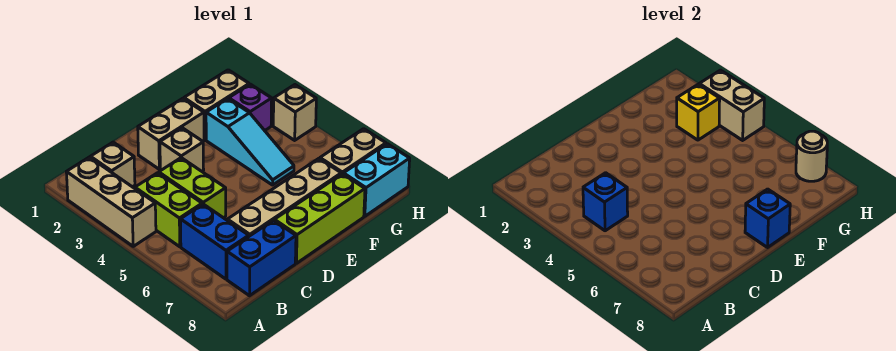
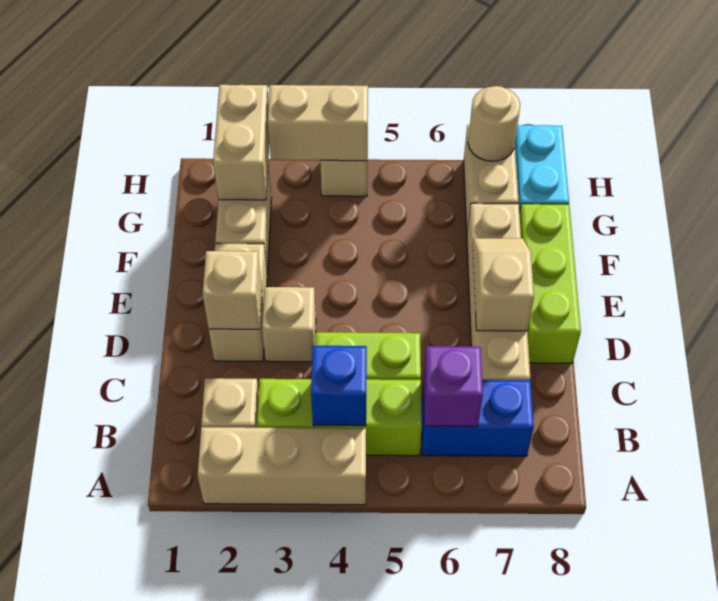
lime 1x2 brick [135,173,202,247] -> lime 1x3 brick [257,379,422,456]
blue 1x2 brick [227,220,296,296] -> none
none -> tan 1x1 brick [203,251,262,329]
none -> tan 1x2 slope [473,238,534,331]
blue 1x1 brick [745,189,790,247] -> none
cyan 1x3 slope [206,99,294,185] -> none
none -> tan 1x2 brick [213,85,269,200]
purple 1x1 brick [229,84,272,131] -> purple 1x1 brick moved to [424,346,483,426]
yellow 1x1 brick [677,84,720,140] -> none

